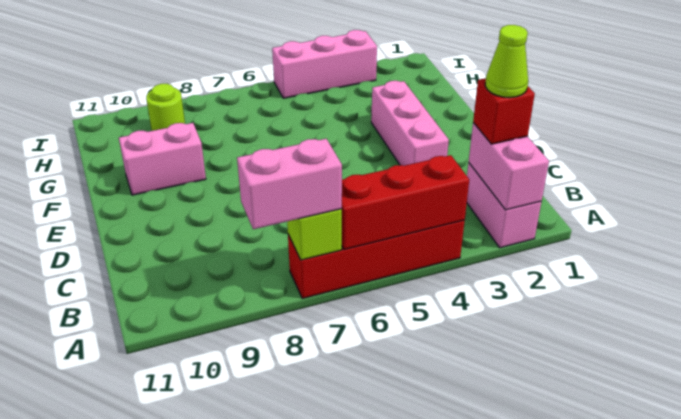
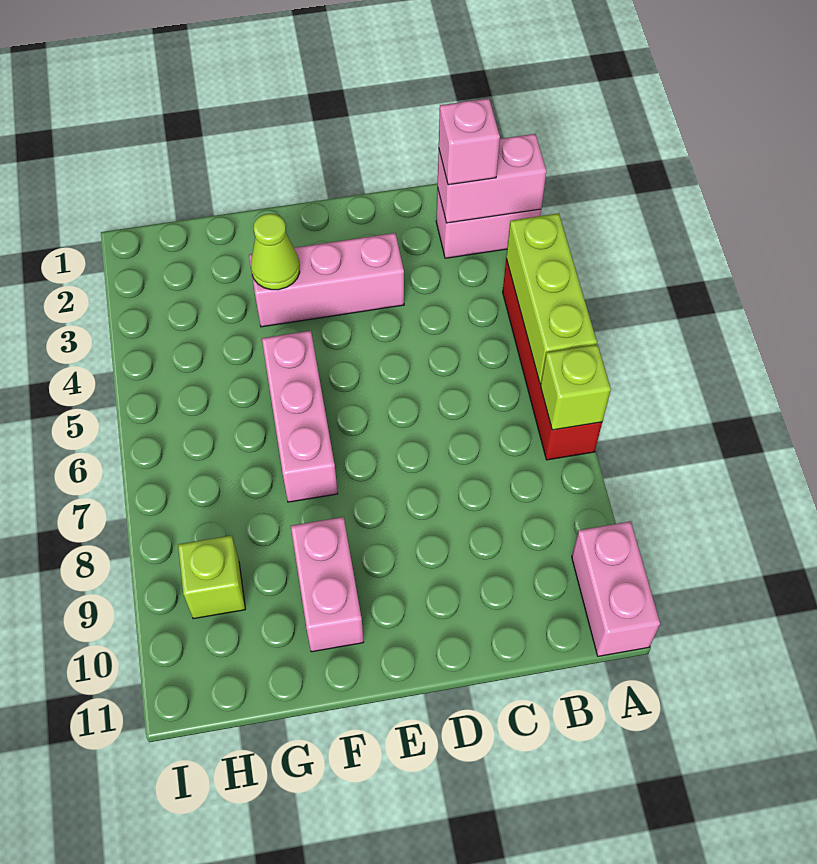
red 1x3 brick [342,155,469,250] -> lime 1x3 brick [506,213,597,384]
pink 1x2 brick [237,139,342,229] -> pink 1x2 brick moved to [572,521,660,656]
red 1x1 brick [473,78,535,144] -> pink 1x1 brick [439,98,500,185]
lime 1x1 cone [485,25,528,98] -> lime 1x1 cone moved to [251,213,300,290]
lime 1x1 round brick [146,84,185,131] -> lime 1x1 brick [178,535,246,619]
pink 1x3 brick [272,30,377,98] -> pink 1x3 brick moved to [262,331,338,502]

